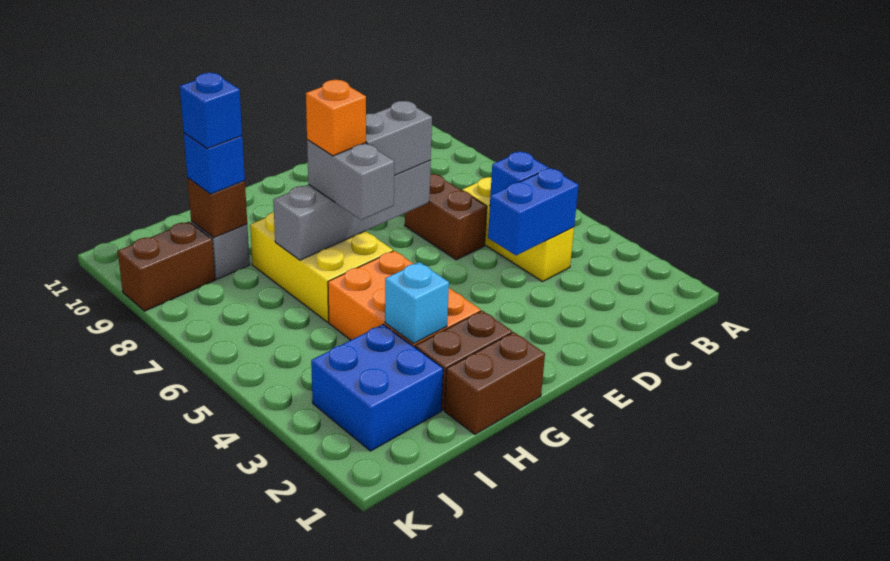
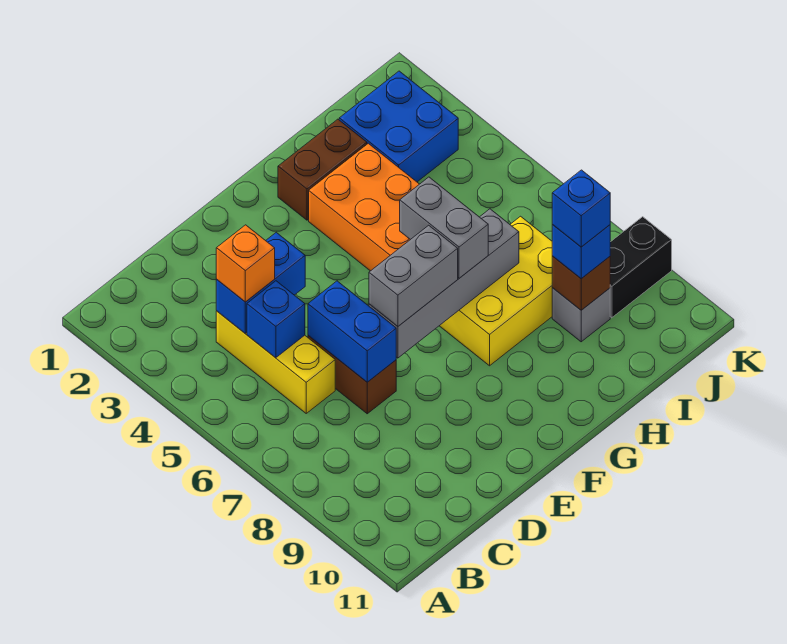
none -> blue 1x2 brick [308,281,396,382]
brown 1x2 brick [445,332,545,434] -> none
yellow 2x3 brick [250,212,393,322] -> yellow 2x3 brick turned to [440,216,552,366]
orange 1x1 brick [306,80,366,156] -> orange 1x1 brick moved to [216,225,275,302]
cyan 1x1 brick [385,262,449,343] -> none
brown 1x2 brick [118,222,215,311] -> black 1x2 brick [610,217,672,318]

